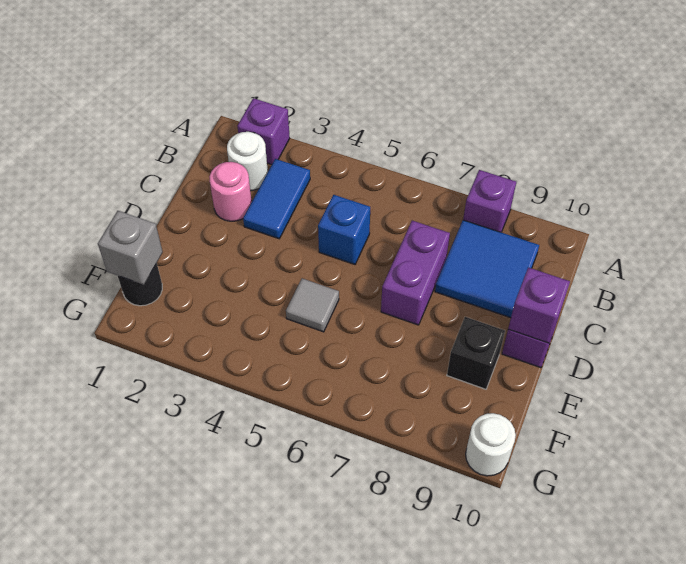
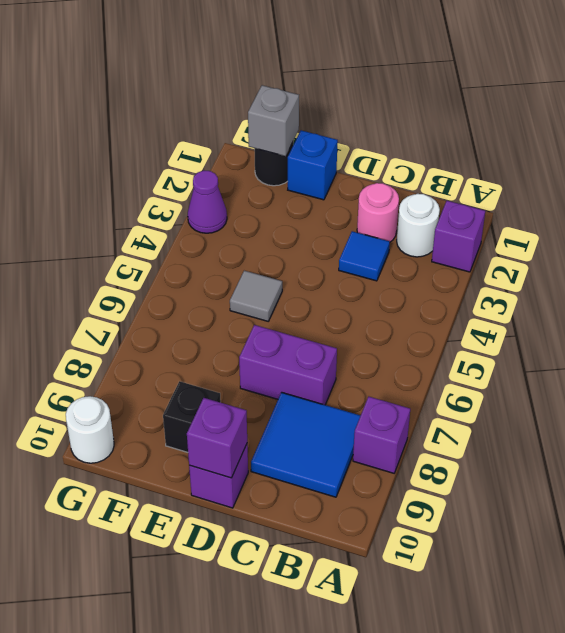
blue 1x2 tile [243,159,310,239] -> blue 1x1 tile [339,231,390,281]
blue 1x1 brick [318,195,370,264] -> blue 1x1 brick moved to [288,130,338,200]
none -> purple 1x1 cone [188,171,227,233]

